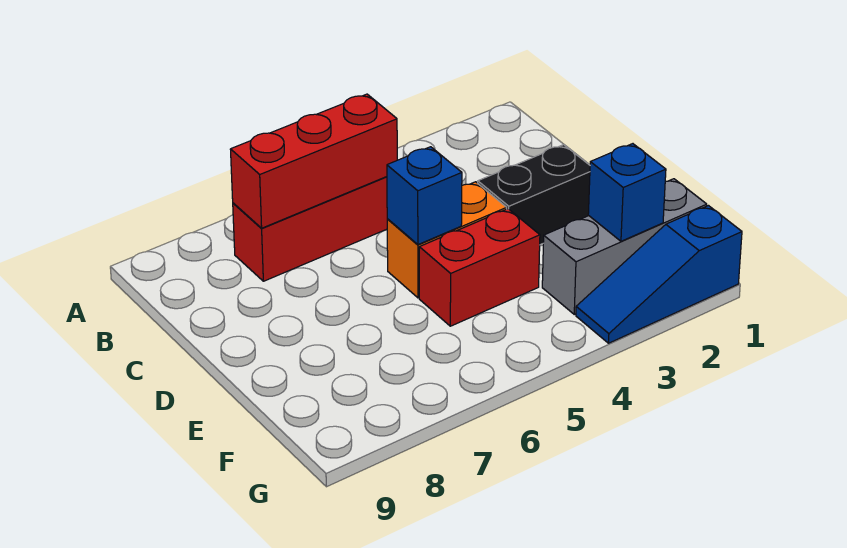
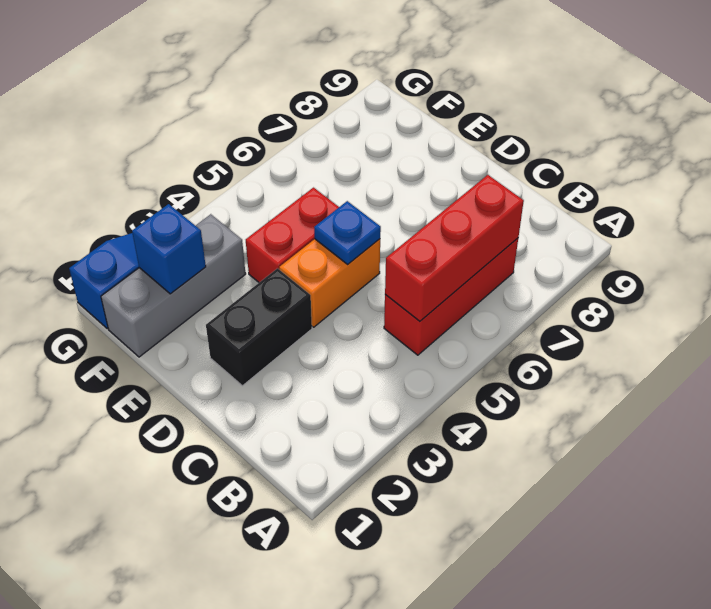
blue 1x1 brick [387,147,462,245] -> blue 1x1 plate [314,201,381,264]

